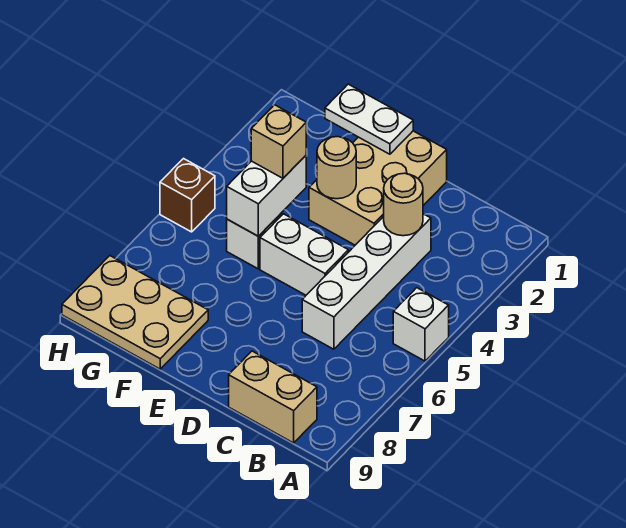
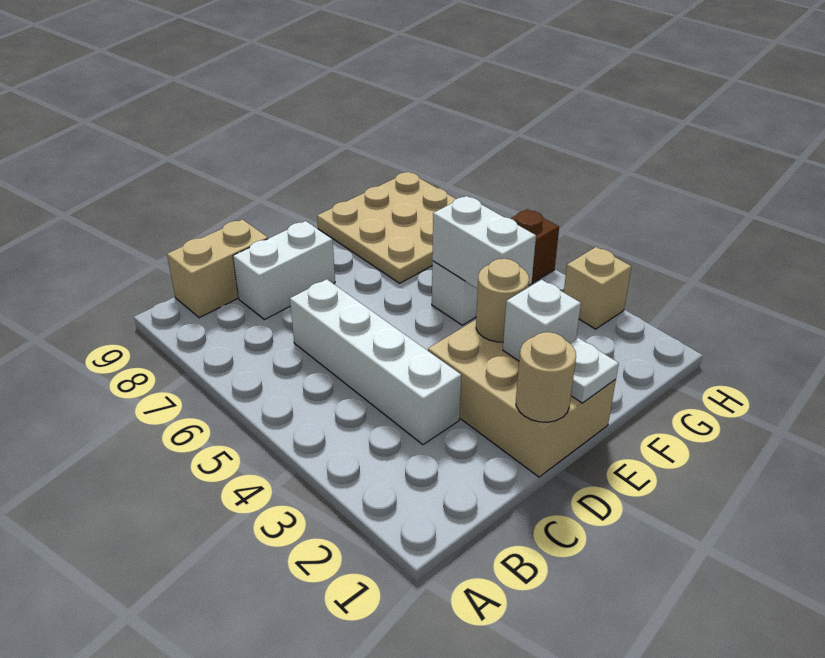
white 1x1 brick [393,288,449,361] -> white 1x1 brick moved to [503,280,581,361]
tan 1x1 round brick [384,173,423,236] -> tan 1x1 round brick moved to [516,332,576,422]
white 1x2 brick [260,214,348,295] -> white 1x2 brick moved to [233,221,335,320]
white 1x2 plate [325,84,413,154] -> white 1x1 plate [570,338,619,403]
tan 1x1 brick [251,105,306,178] -> tan 1x1 brick moved to [564,247,631,329]
tan 2x3 plate [62,256,208,369] -> tan 3x3 plate [317,172,456,283]

